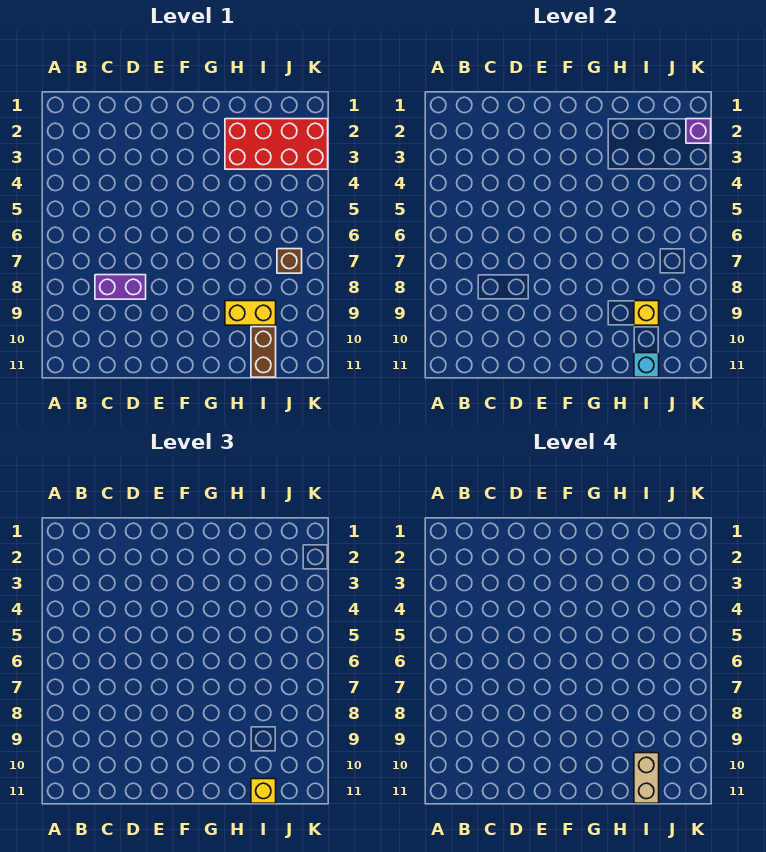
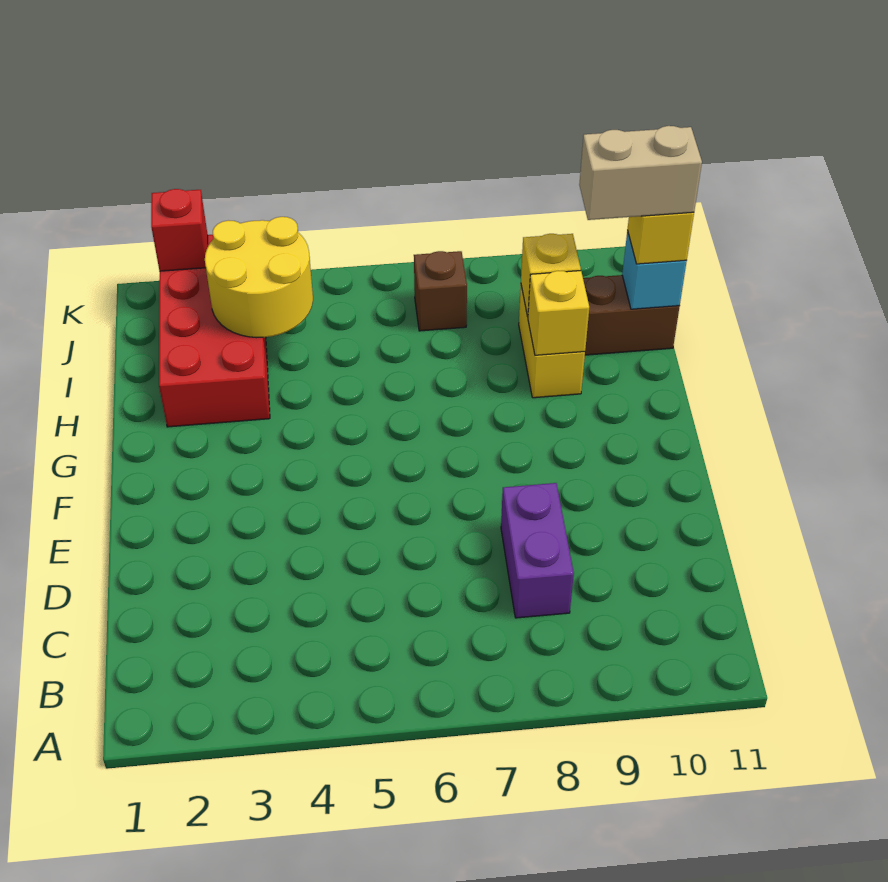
none -> yellow 1x1 brick [528,271,589,355]
none -> yellow 2x2 round brick [205,217,313,338]
purple 1x1 brick [686,119,711,143] -> red 1x1 brick [151,189,208,271]

